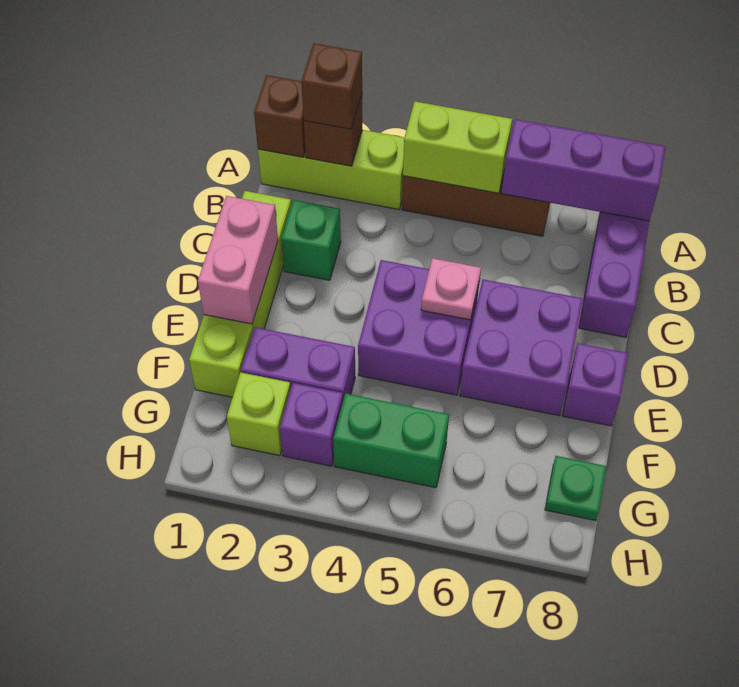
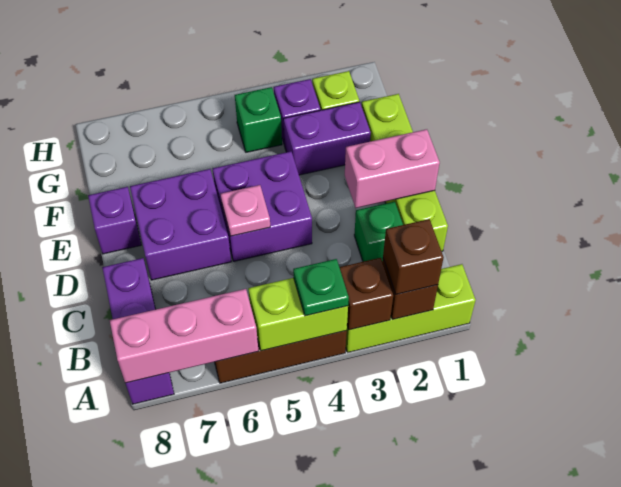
brown 1x1 brick [254,75,305,157] -> brown 1x1 brick moved to [339,258,393,330]
purple 1x3 brick [502,119,666,221] -> pink 1x3 brick [110,289,258,383]
pink 1x2 brick [198,196,278,324] -> pink 1x2 brick turned to [345,129,440,208]
green 1x2 brick [333,393,449,488] -> green 1x1 brick [235,87,282,152]
green 1x1 plate [545,456,606,521] -> green 1x1 plate moved to [293,259,349,316]

